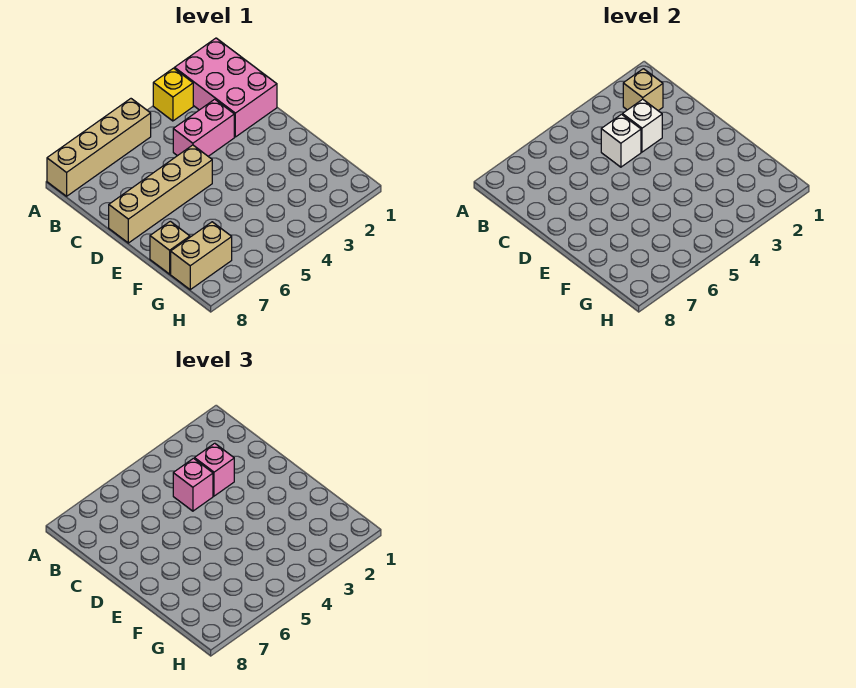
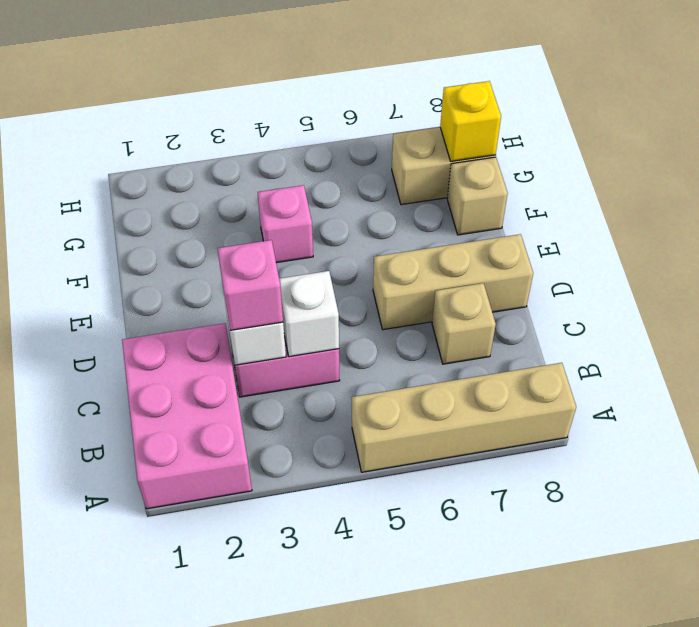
yellow 1x1 brick [153,68,193,121] -> yellow 1x1 brick moved to [440,81,501,161]
tan 1x1 brick [623,69,663,111] -> tan 1x1 brick moved to [432,283,496,364]
pink 1x1 brick [173,458,213,511] -> pink 1x1 brick moved to [258,185,313,263]
tan 1x4 brick [109,145,212,243] -> tan 1x3 brick [373,234,533,330]

